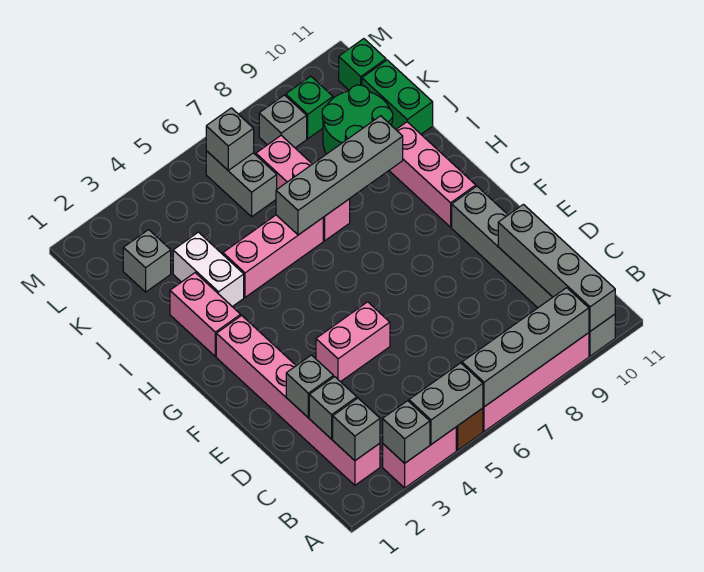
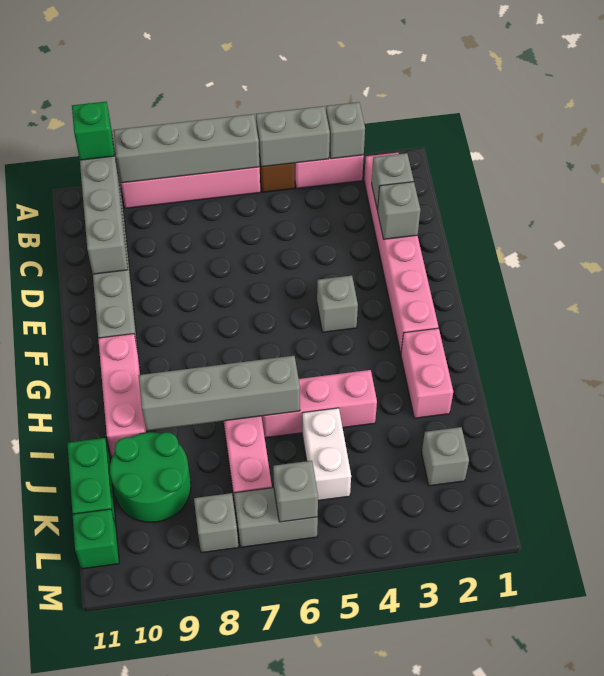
grey 1x1 brick [333,398,380,460] -> grey 1x1 brick moved to [317,276,358,332]
pink 1x2 brick [316,302,390,382] -> none
white 1x2 brick [173,232,244,307] -> white 1x2 brick moved to [302,408,351,501]
grey 1x2 brick [206,151,277,217] -> grey 1x2 brick turned to [234,488,318,547]
green 1x1 brick [286,76,333,139] -> green 1x1 brick moved to [72,101,114,160]

